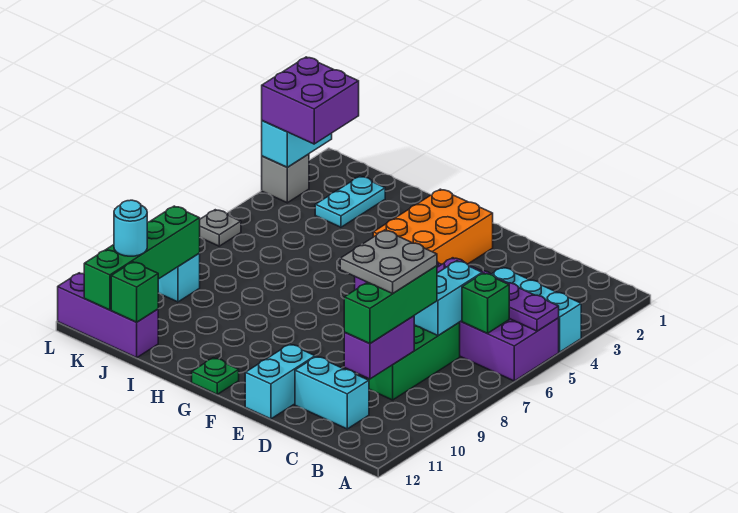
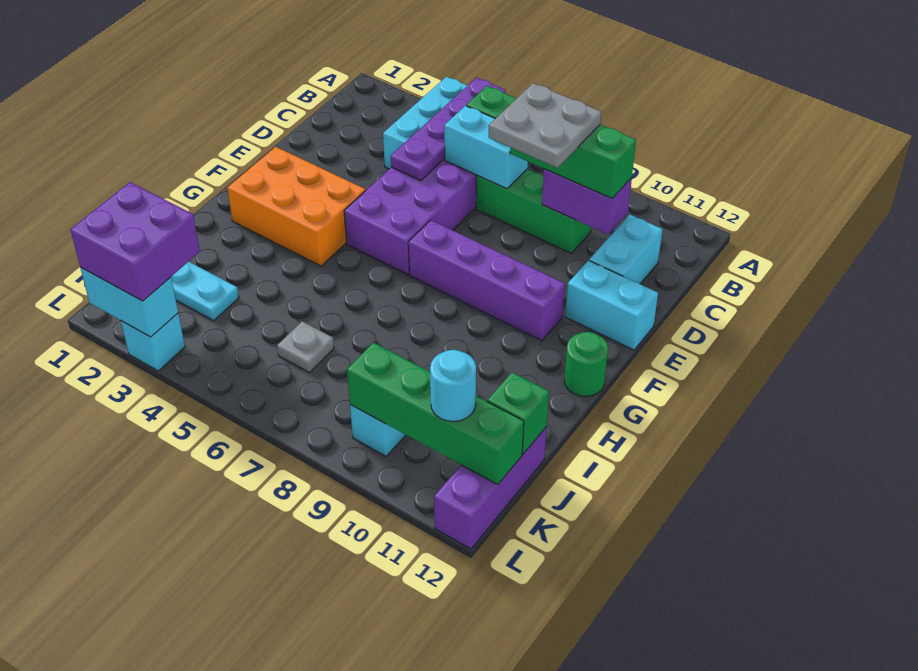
none -> purple 1x4 brick [408,220,565,341]
green 1x1 plate [192,358,239,394] -> green 1x1 round brick [564,332,608,397]
grey 1x1 brick [262,154,309,203] -> cyan 1x1 brick [121,313,185,371]
grey 1x1 plate [200,210,241,246] -> grey 1x1 plate moved to [277,321,334,373]

